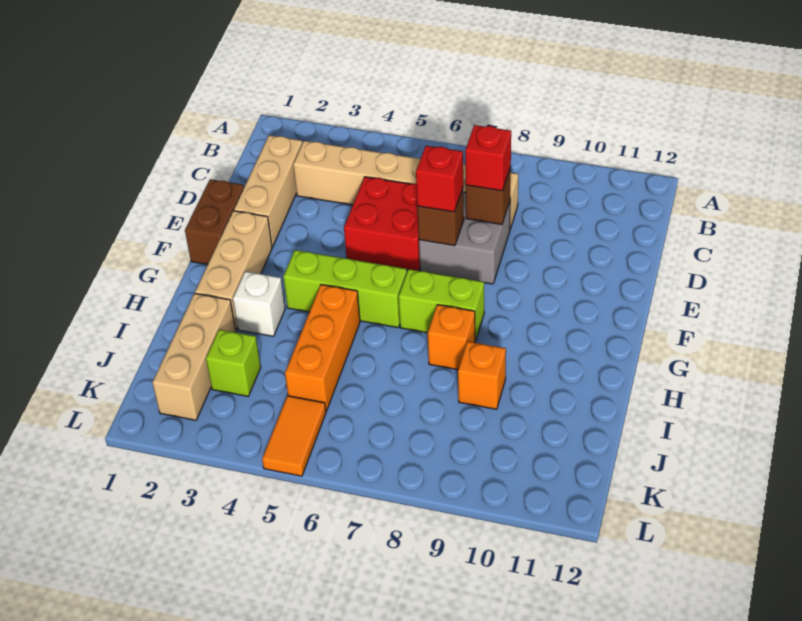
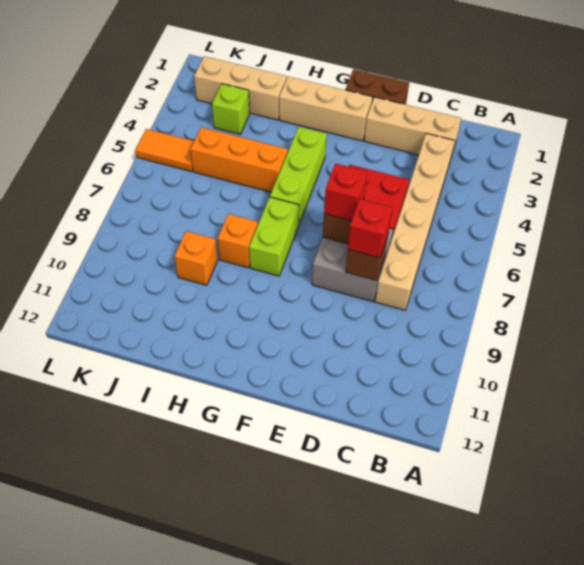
white 1x1 brick [233,271,285,336] -> none

